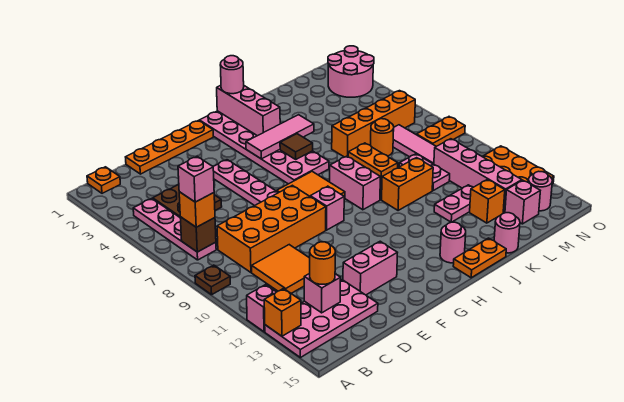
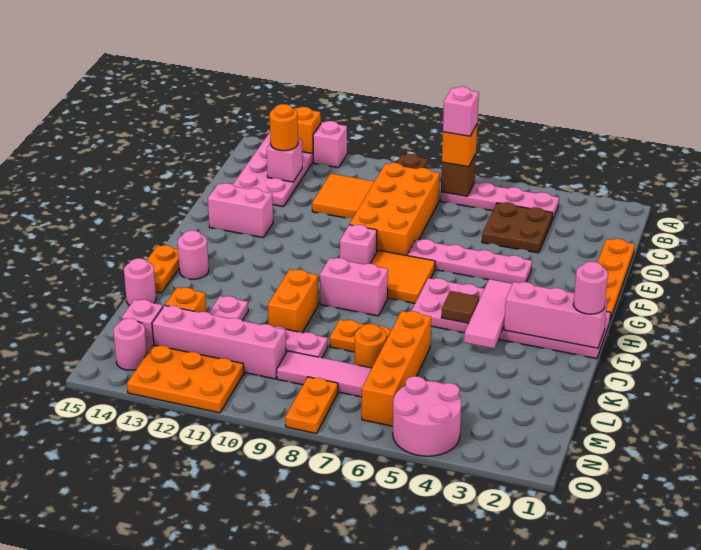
orange 1x1 plate [87,167,120,193] -> none
pink 1x2 brick [343,241,397,295] -> pink 1x2 brick turned to [208,183,273,237]
pink 2x2 round brick [328,46,374,97] -> pink 2x2 round brick moved to [393,376,462,456]

